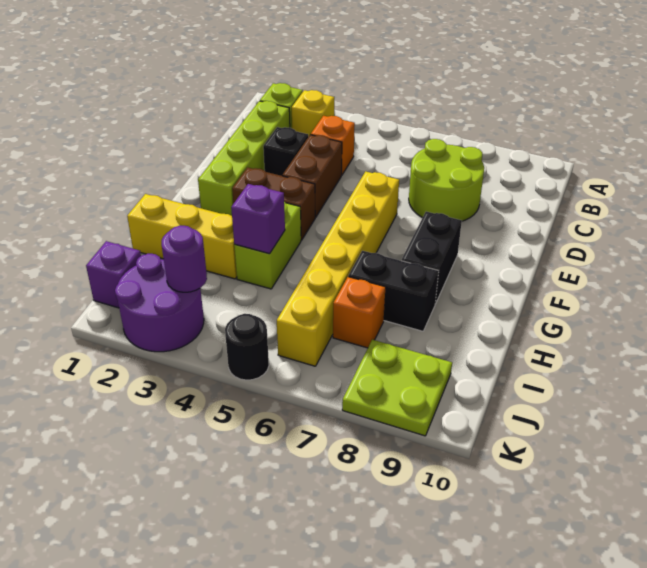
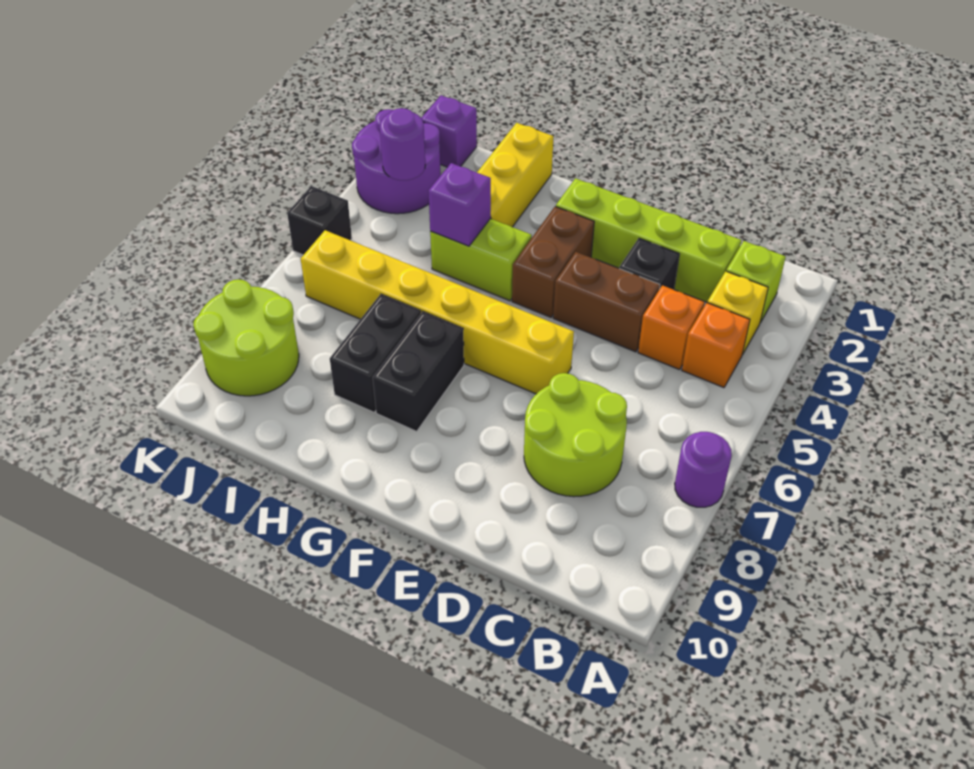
none -> purple 1x1 round brick [675,432,732,507]
black 1x2 brick [402,212,462,304] -> black 1x2 brick turned to [373,312,464,431]
orange 1x1 brick [333,277,386,348] -> orange 1x1 brick moved to [682,303,750,388]
lime 2x2 plate [342,340,452,436] -> lime 2x2 round brick [193,279,299,396]
black 1x1 round brick [225,314,269,380] -> black 1x1 brick [287,186,352,255]

